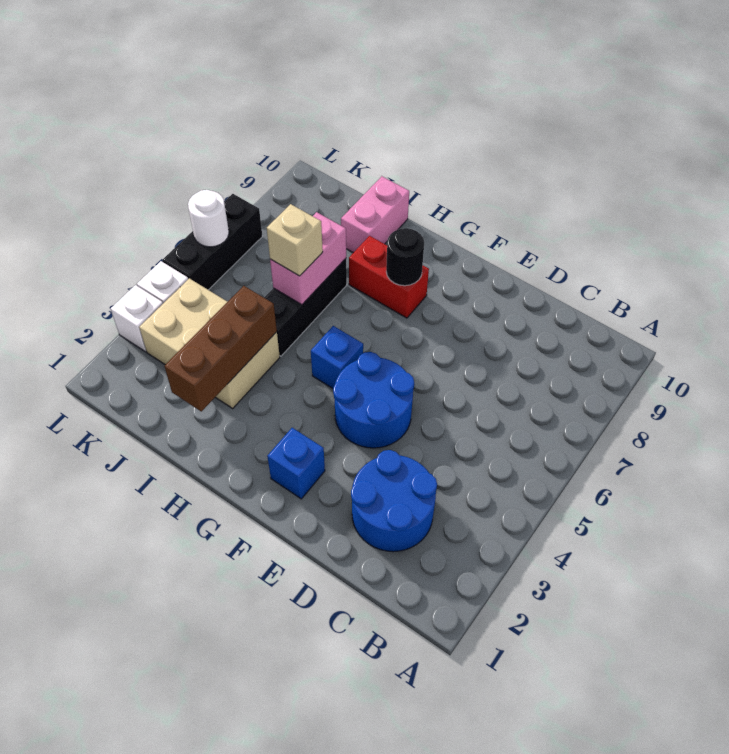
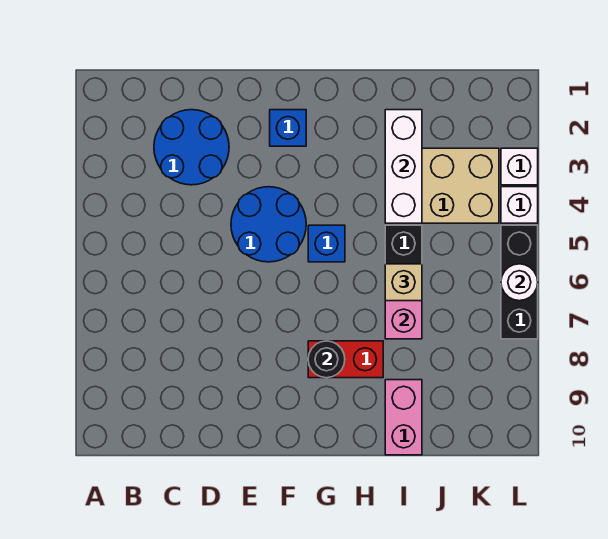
brown 1x3 brick [165,286,277,411] -> white 1x3 brick [385,110,422,223]

